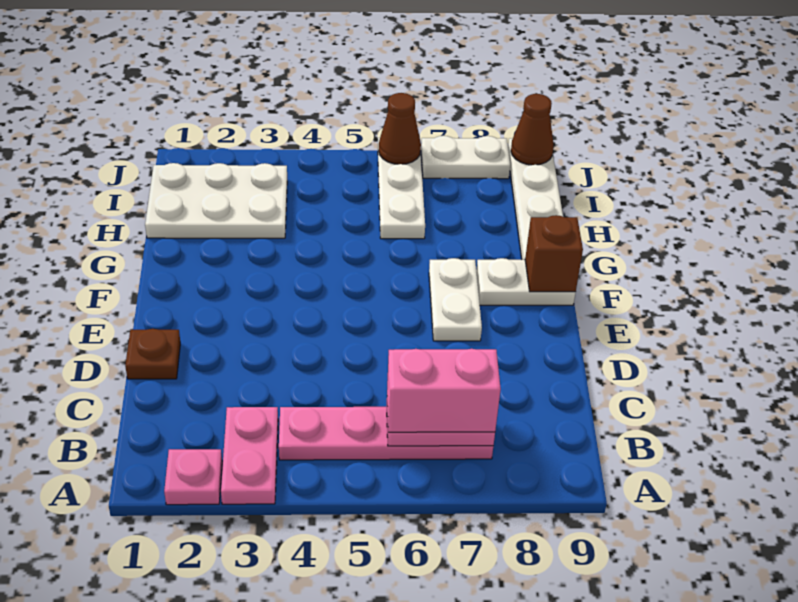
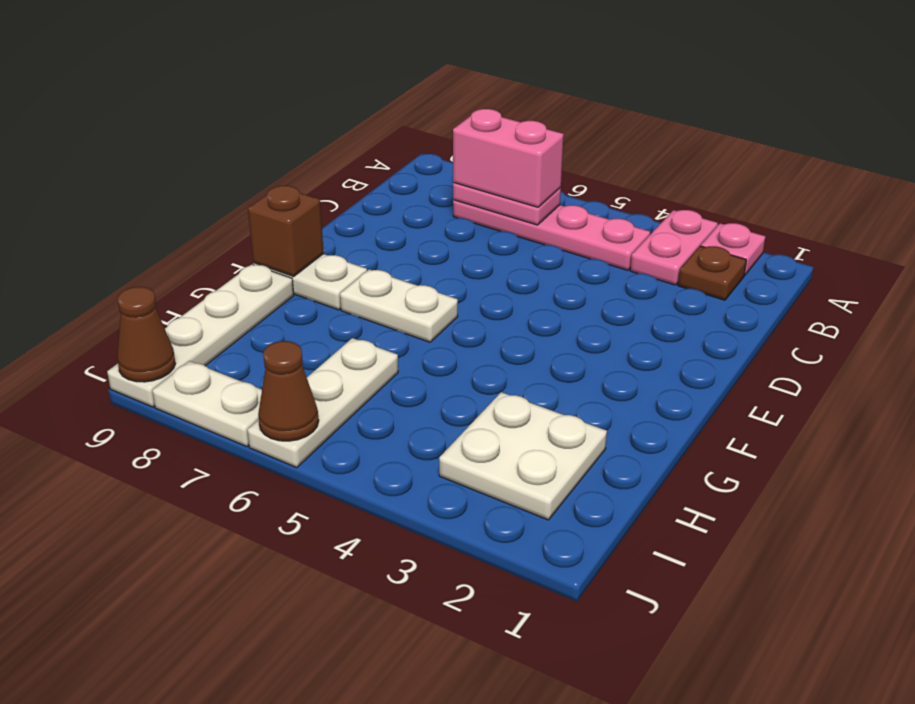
brown 1x1 plate [125,329,180,379] -> brown 1x1 plate moved to [678,246,746,300]
white 1x2 plate [429,258,482,341] -> white 1x2 plate turned to [340,269,458,342]
white 2x3 plate [145,163,287,238] -> white 2x2 plate [439,392,607,520]

